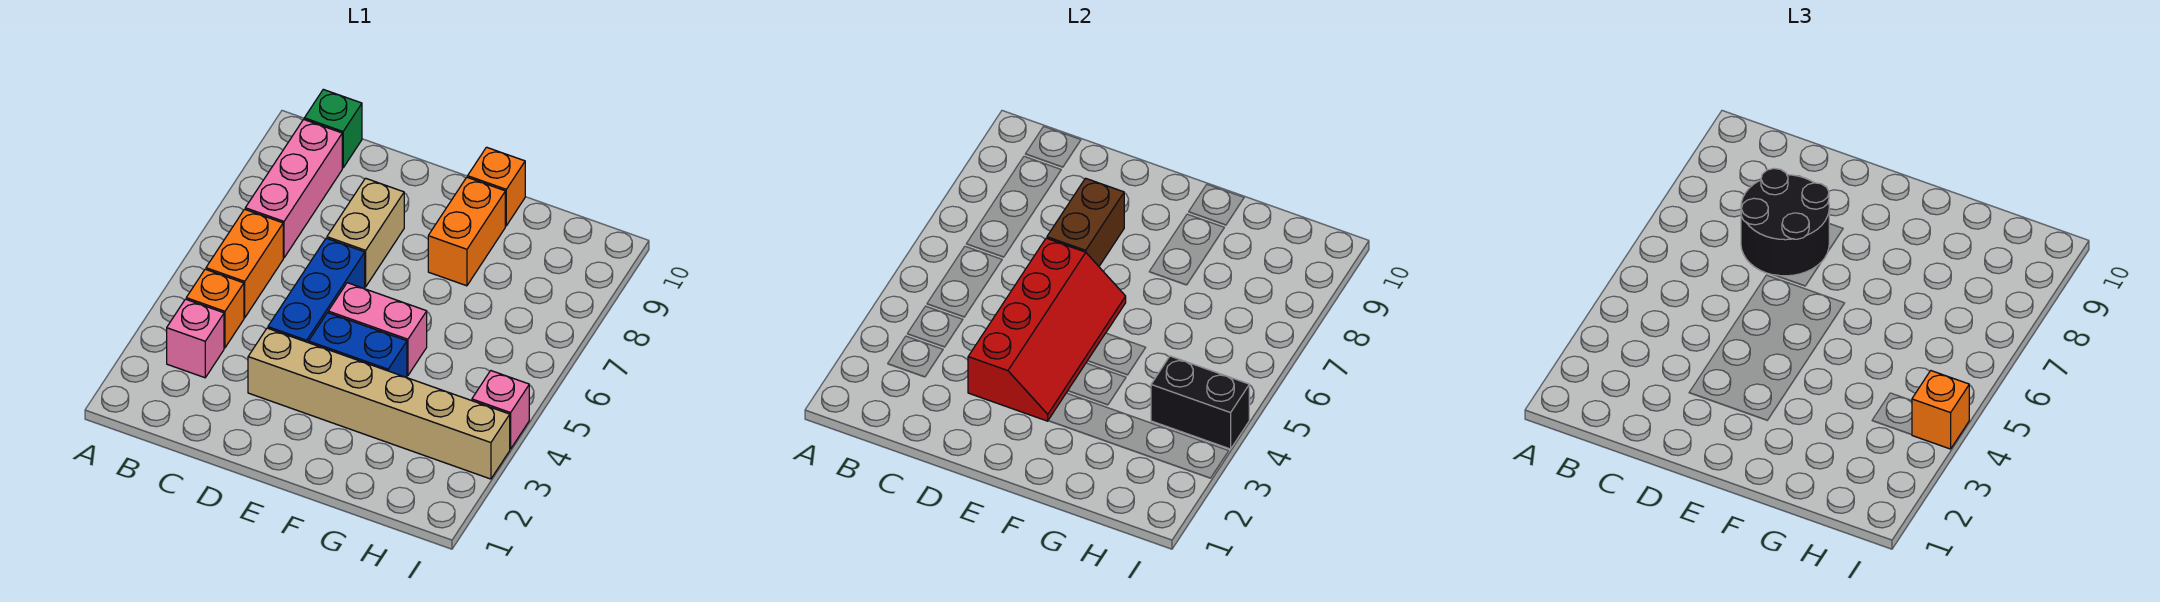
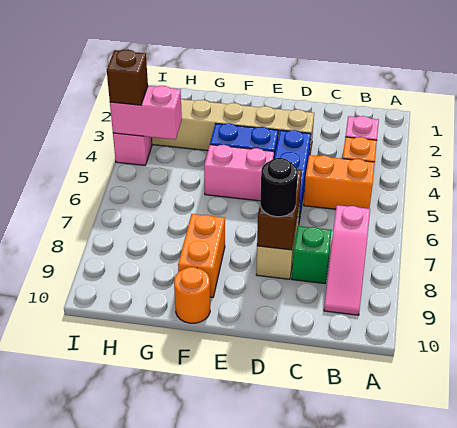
orange 1x2 brick [206,209,283,318] -> orange 1x2 brick turned to [304,155,375,209]
pink 1x3 brick [245,119,342,258] -> pink 1x3 slope [324,205,370,315]
green 1x1 brick [304,89,362,168] -> green 1x1 brick moved to [292,226,332,284]
black 2x2 round brick [1741,168,1829,276] -> black 1x1 round brick [260,158,298,217]
red 2x4 slope [968,238,1126,421] -> none
orange 1x1 brick [468,147,525,226] -> orange 1x1 round brick [174,267,210,323]
black 1x2 brick [1151,356,1249,449] -> pink 1x2 brick [110,86,182,140]
orange 1x1 brick [1912,371,1969,449] -> brown 1x1 brick [107,50,148,105]

